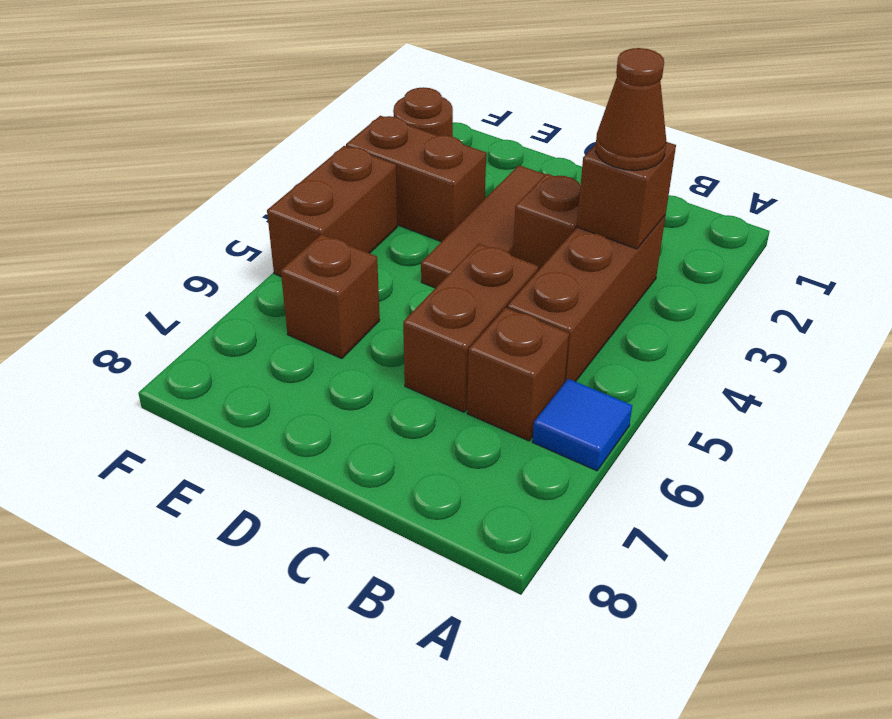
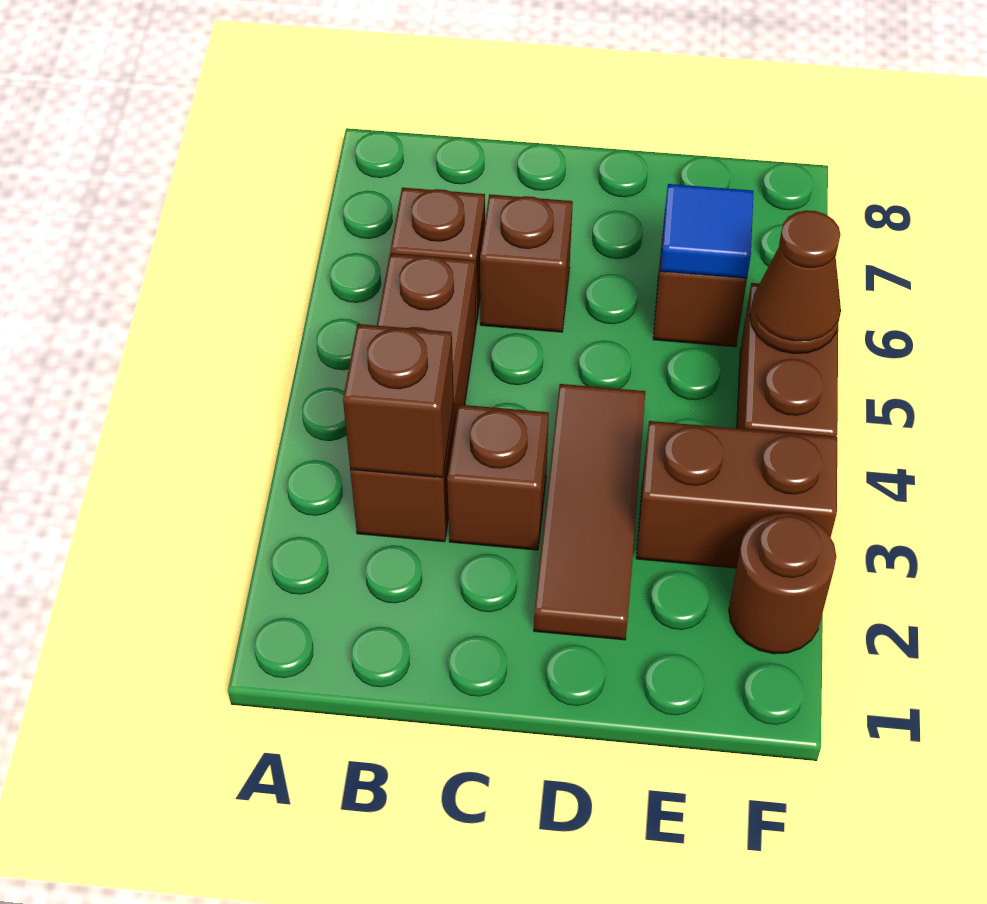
blue 1x1 tile [532,379,632,471] -> blue 1x1 tile moved to [660,184,754,278]
brown 1x1 cone [596,48,667,170] -> brown 1x1 cone moved to [750,210,841,353]
brown 1x2 brick [403,244,538,412] -> brown 1x1 brick [480,194,573,332]

